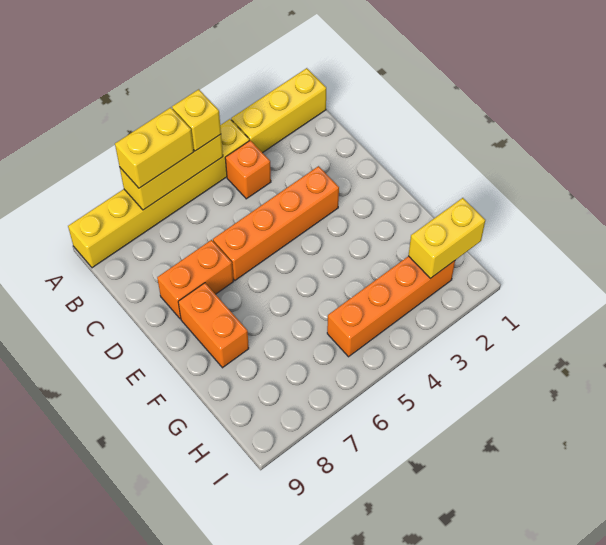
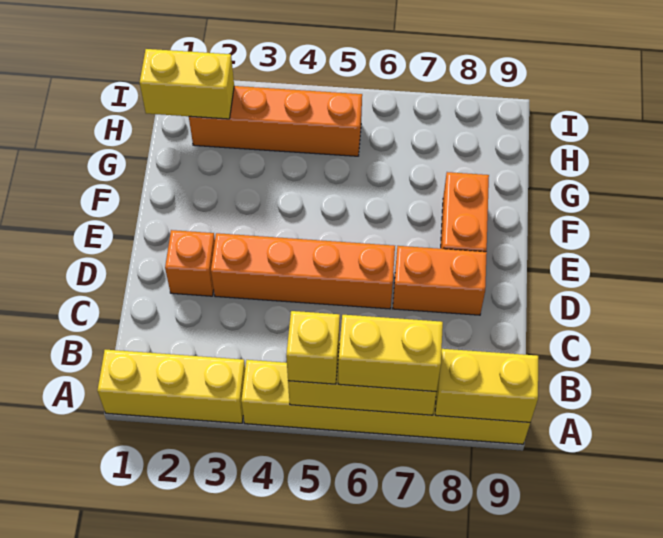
none -> yellow 1x2 brick [435,349,538,422]
orange 1x1 brick [225,140,271,199] -> orange 1x1 brick moved to [165,230,215,296]

